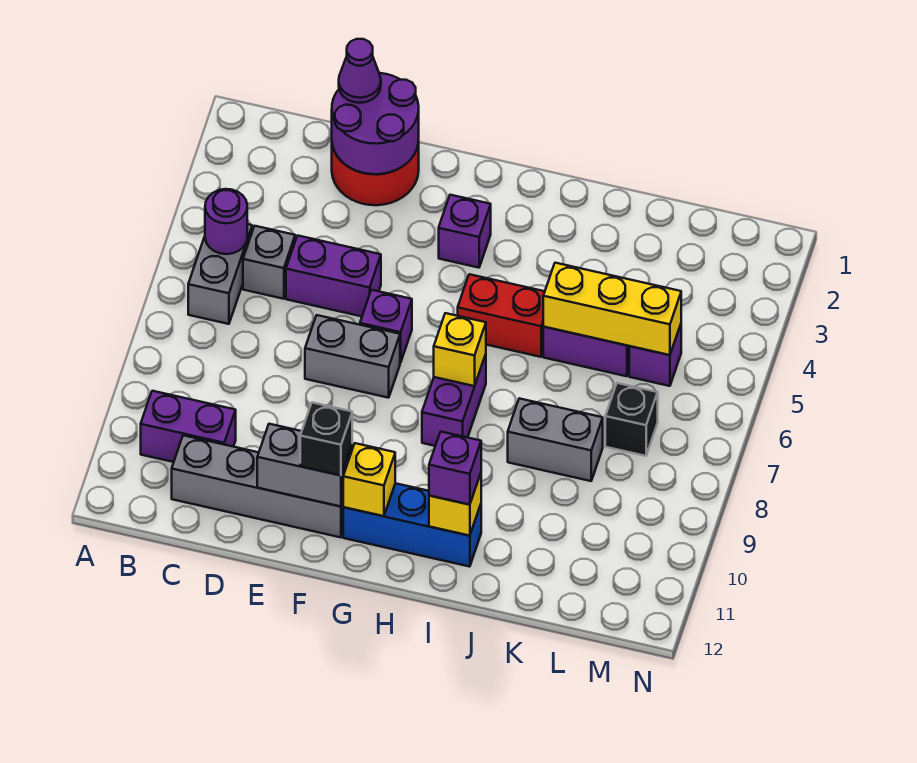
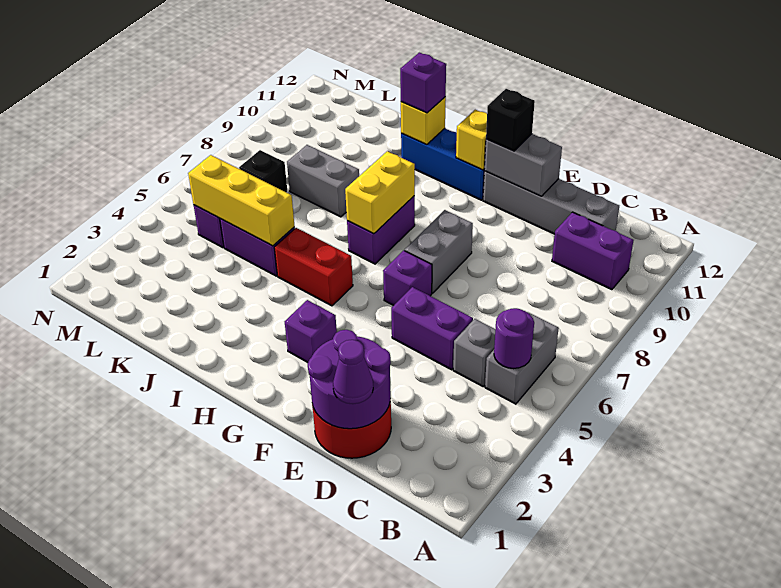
grey 1x2 brick [305,315,400,398] -> grey 1x2 brick turned to [405,210,473,293]
yellow 1x1 brick [434,313,486,386] -> yellow 1x2 brick [345,151,415,234]

